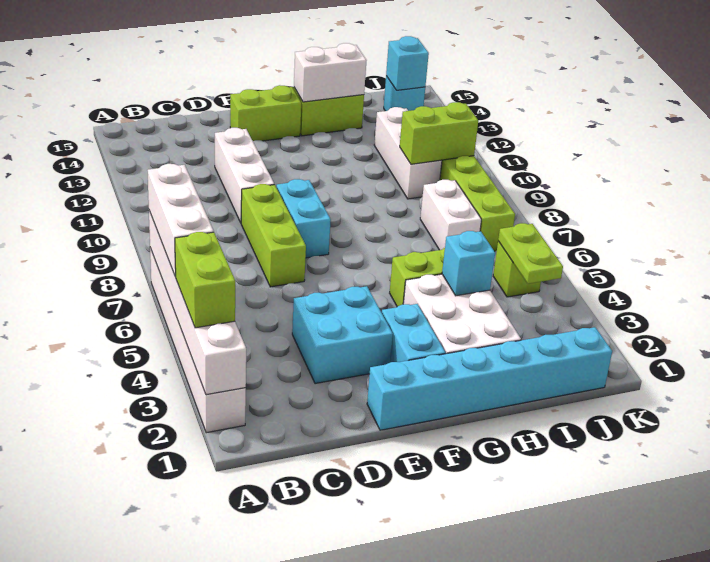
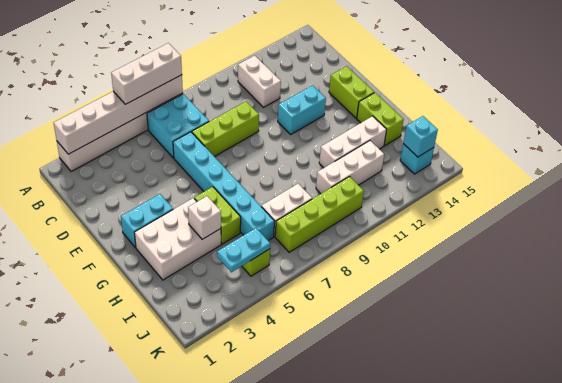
lime 1x2 brick [175,232,235,328] -> none
cyan 2x2 brick [292,286,393,384] -> cyan 2x2 brick moved to [147,94,209,158]
white 1x3 brick [215,128,274,222] -> white 1x3 brick moved to [319,116,387,168]
cyan 1x6 brick [367,327,612,430] -> cyan 1x6 brick moved to [173,132,274,241]
cyan 1x2 brick [276,179,331,258] -> cyan 1x2 brick moved to [278,85,326,134]
white 1x2 brick [294,43,367,102] -> white 1x2 brick moved to [238,56,281,107]
cyan 1x1 brick [442,231,495,296] -> white 1x1 brick [188,196,221,239]
lime 1x2 brick [400,102,478,164] -> none
lime 1x2 plate [498,223,563,284] -> cyan 1x2 plate [217,228,270,272]

